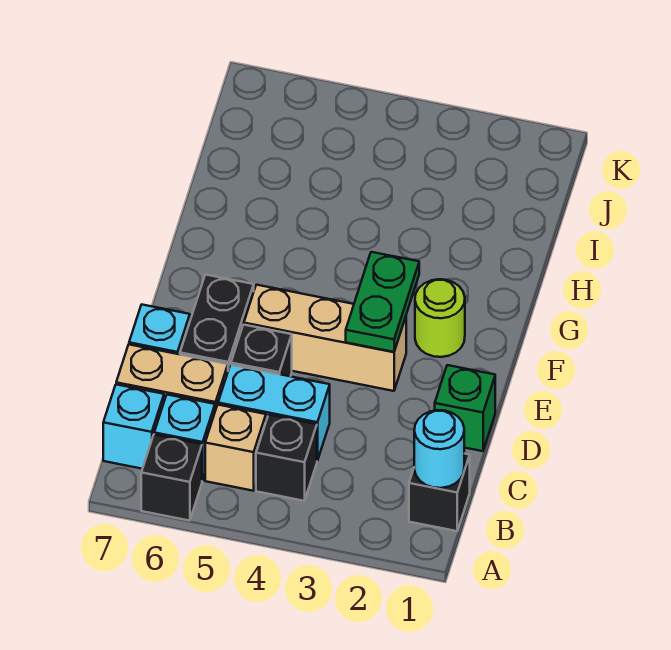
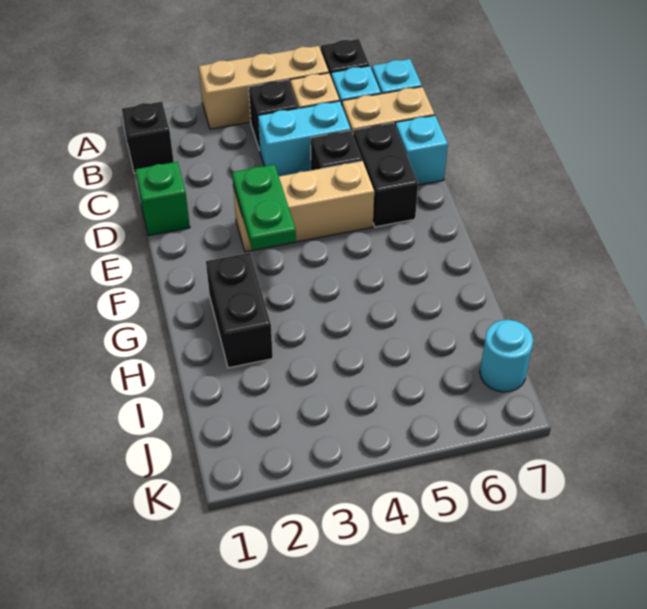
none -> tan 1x3 brick [199,46,329,129]
cyan 1x1 round brick [414,410,464,488] -> cyan 1x1 round brick moved to [480,320,533,392]
lime 1x1 round brick [415,279,465,357] -> none
none -> black 1x2 brick [206,253,273,368]

